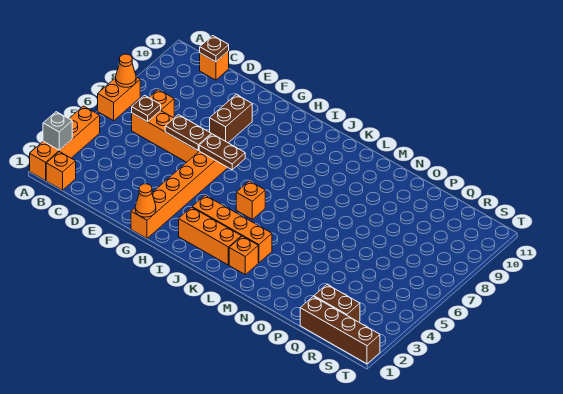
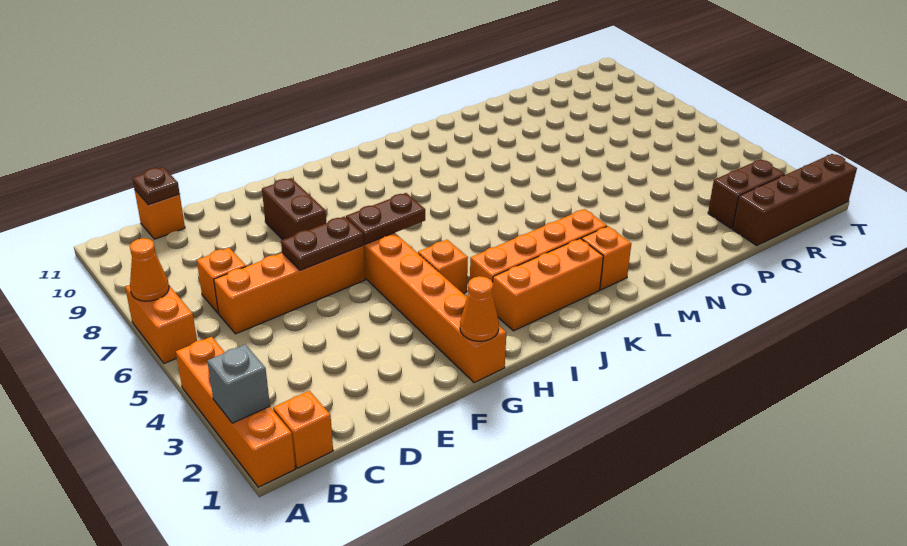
brown 1x1 plate [132,95,161,122] -> none
orange 1x1 brick [236,181,265,219] -> orange 1x1 brick moved to [418,240,468,294]

